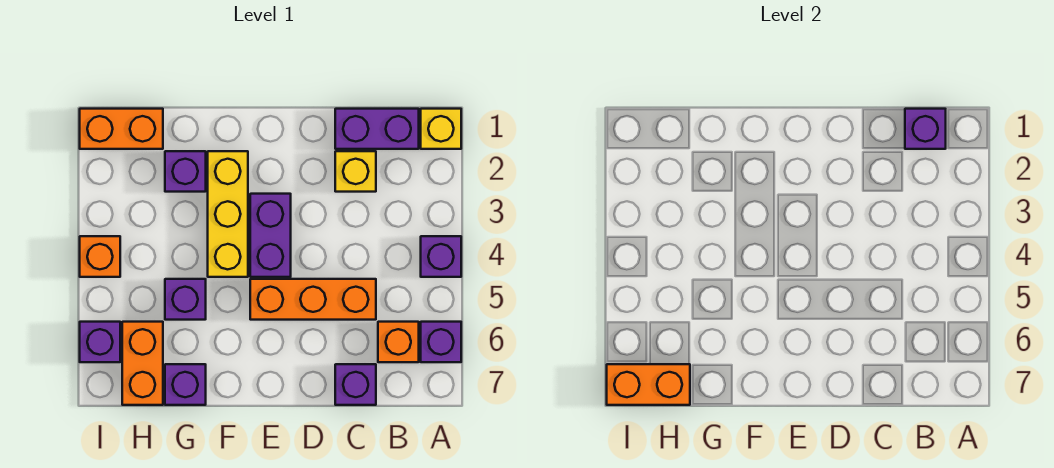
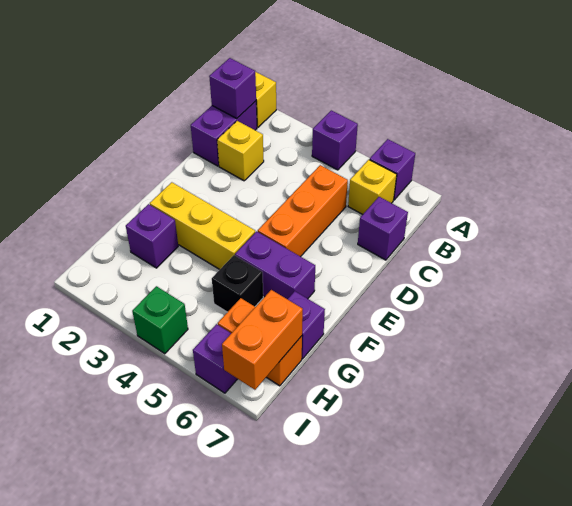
orange 1x1 brick [378,322,419,362] -> yellow 1x1 brick [348,160,397,214]
purple 1x2 brick [250,194,291,277] -> purple 1x2 brick moved to [235,231,315,299]
purple 1x1 brick [165,279,206,320] -> black 1x1 brick [212,255,263,312]
orange 1x2 brick [80,109,163,149] -> none
orange 1x1 brick [80,236,120,277] -> green 1x1 brick [132,286,188,354]

